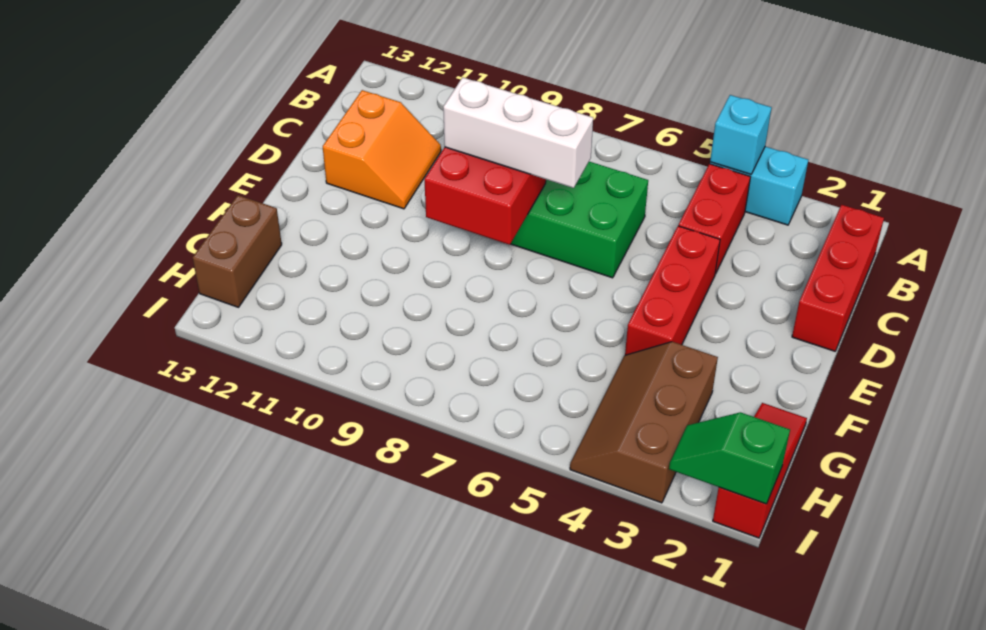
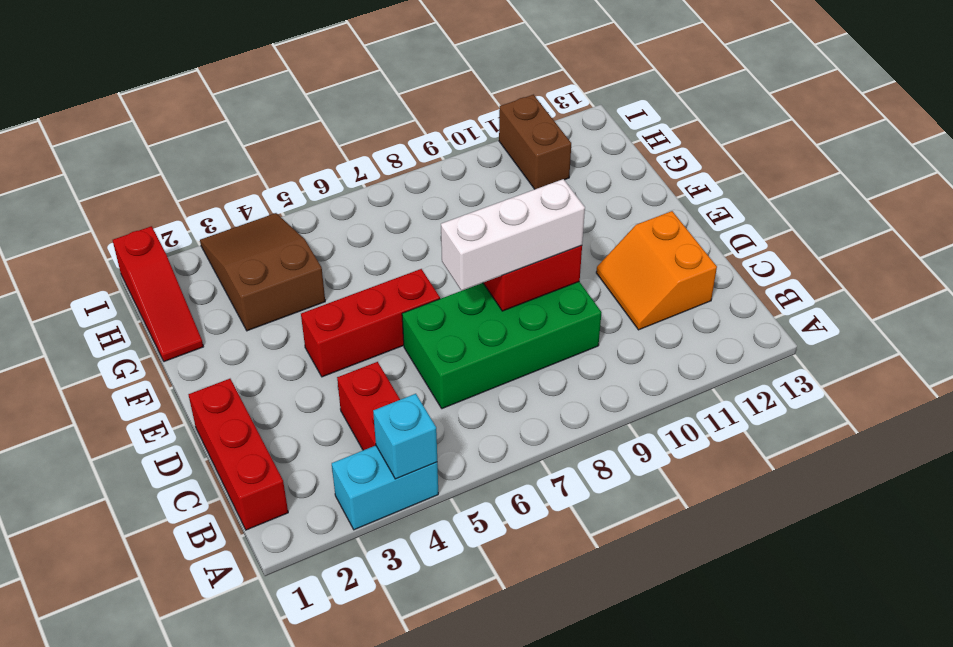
red 1x3 brick [625,226,720,355] -> red 1x3 brick turned to [301,269,440,377]
brown 2x3 slope [570,342,718,503] -> brown 2x3 slope turned to [200,213,325,331]
brown 1x2 brick [193,195,282,307] -> brown 1x2 brick moved to [499,95,571,189]
green 1x2 slope [669,412,790,504] -> none

